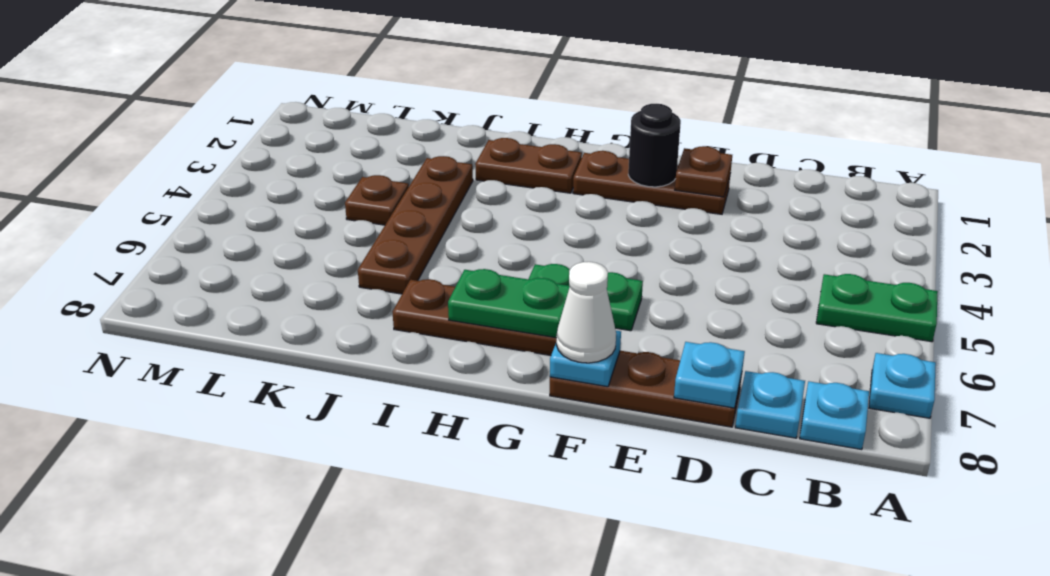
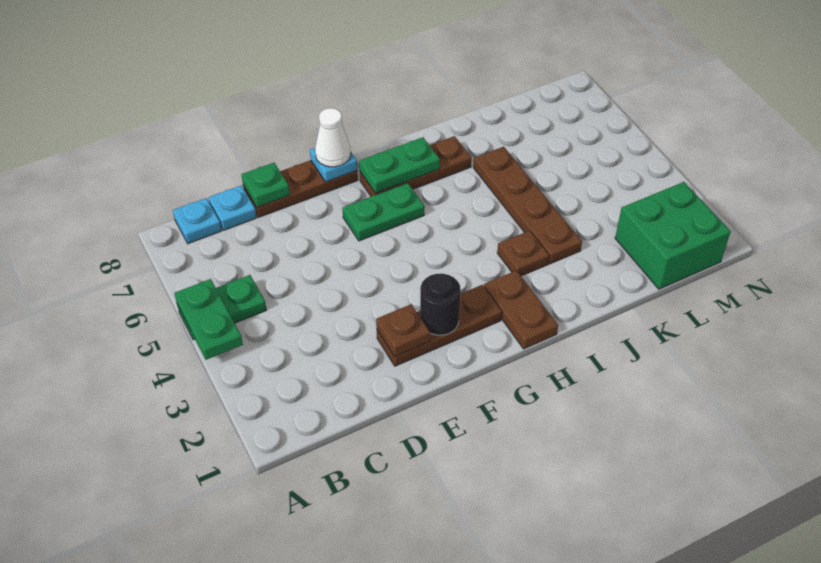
none -> green 1x2 plate [174,279,243,360]
cyan 1x1 plate [869,353,936,418] -> none
cyan 1x1 plate [674,342,745,408] -> green 1x1 plate [241,163,290,207]
brown 1x2 plate [475,138,582,193] -> brown 1x2 plate turned to [484,271,558,349]
brown 1x1 plate [345,175,409,225] -> brown 1x1 plate moved to [497,231,549,276]
none -> green 2x2 brick [615,182,731,289]

